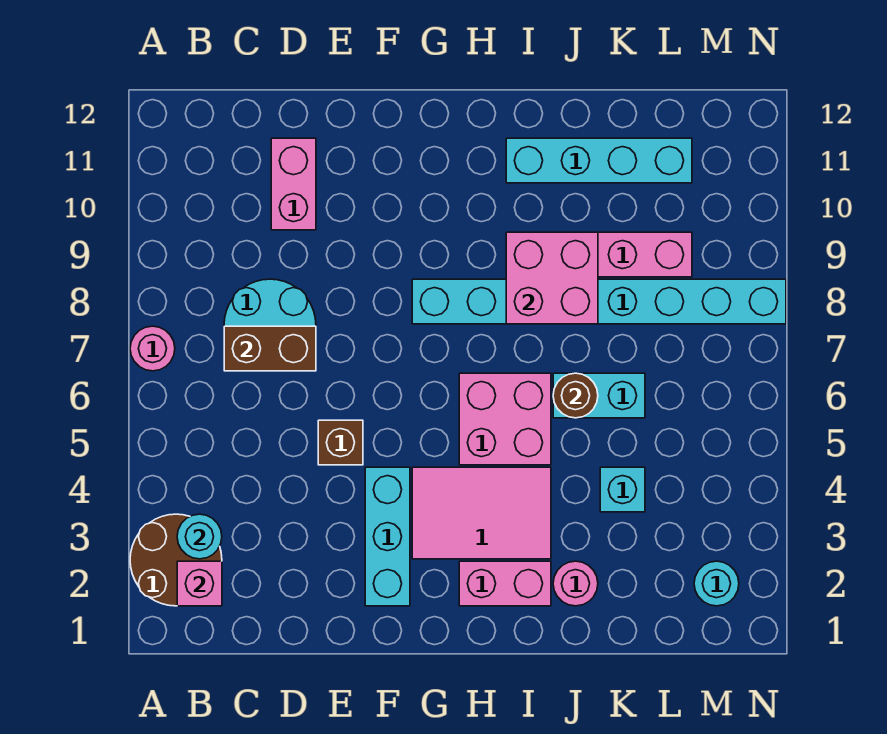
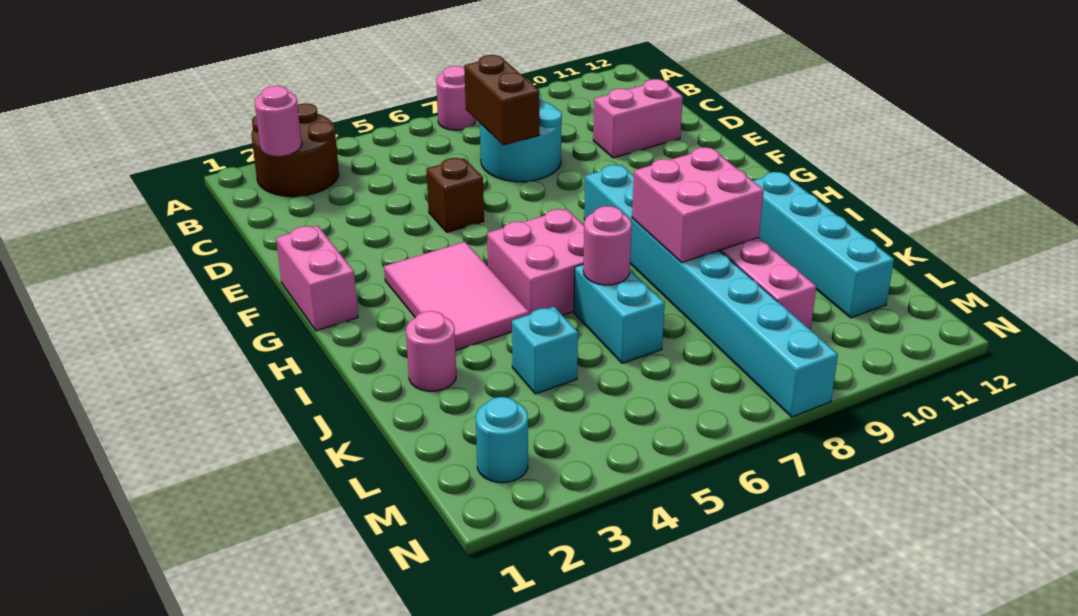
pink 1x1 brick [177,561,222,606] -> pink 1x1 round brick [255,86,302,156]
cyan 1x1 round brick [177,514,222,559] -> none
cyan 1x3 brick [365,467,410,606] -> none
pink 1x2 brick [459,561,551,606] -> pink 1x2 brick moved to [276,226,358,331]
brown 1x1 round brick [553,373,598,418] -> pink 1x1 round brick [583,206,632,285]

